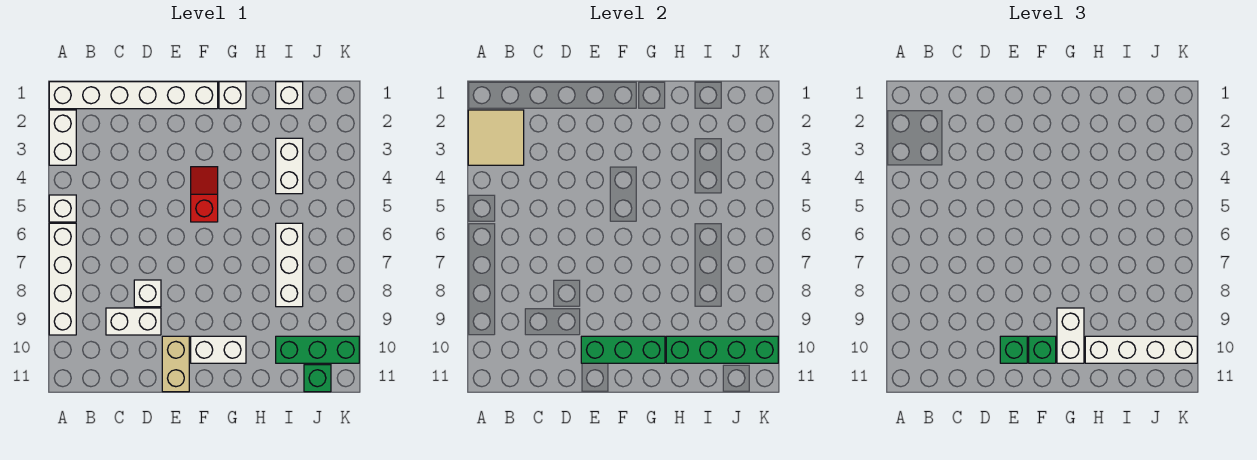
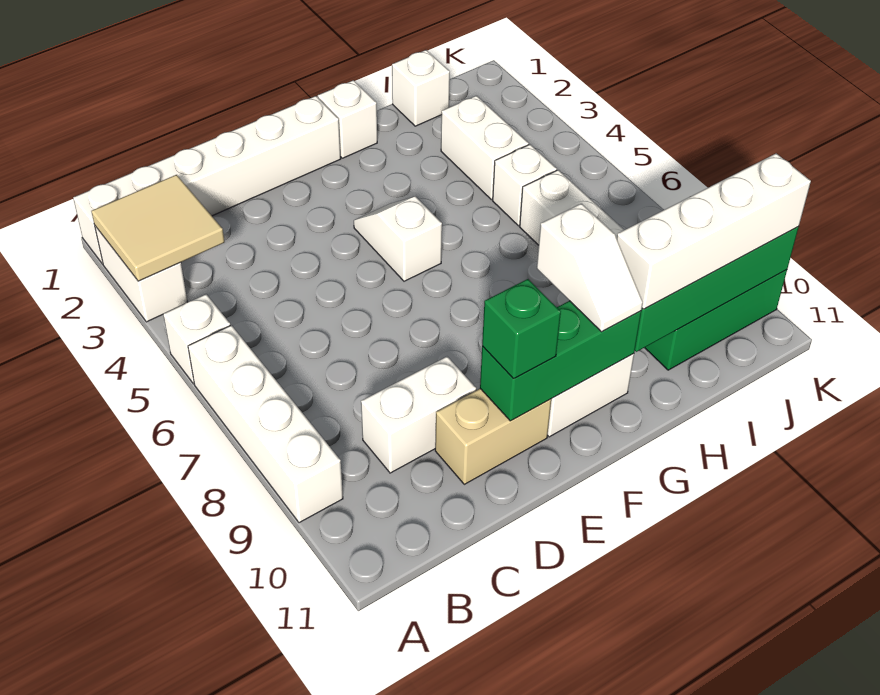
white 1x1 brick [134,280,161,307] -> white 1x1 brick moved to [493,145,557,226]
tan 1x2 brick [162,336,189,392] -> tan 1x2 brick turned to [435,389,551,484]
red 1x2 slope [191,167,218,222] -> white 1x2 slope [354,196,442,281]
green 1x1 brick [1029,336,1056,363] -> none
white 1x2 brick [1057,308,1084,363] -> white 1x2 slope [537,204,643,332]
green 1x1 brick [304,365,331,392] -> none

